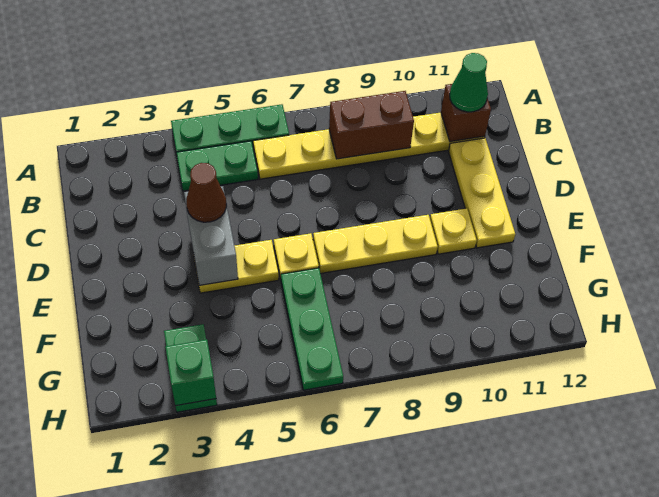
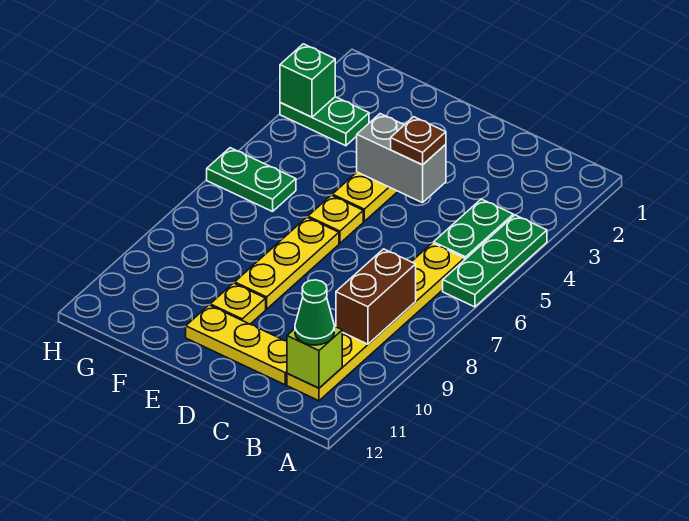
brown 1x1 brick [441,84,491,142] -> lime 1x1 brick [287,326,342,388]
brown 1x1 cone [186,163,226,222] -> brown 1x1 plate [391,117,446,165]
green 1x3 plate [281,268,343,390] -> green 1x2 plate [207,148,296,212]

